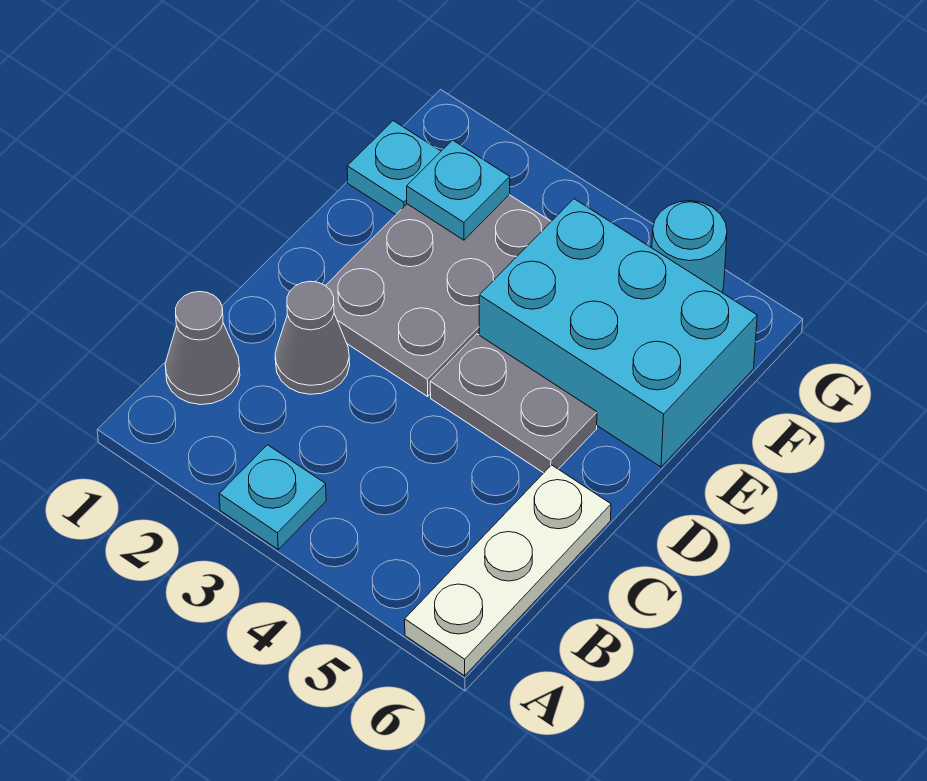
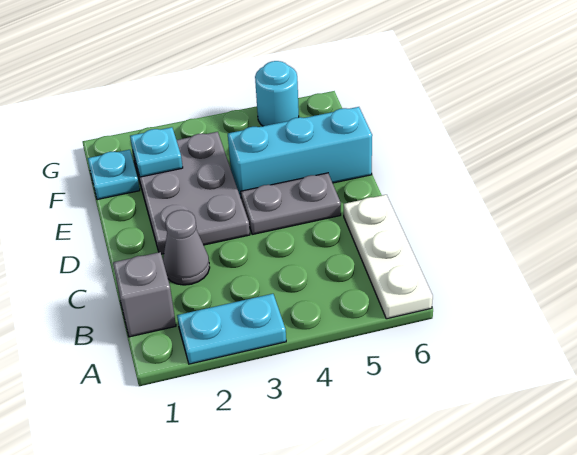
cyan 1x1 plate [219,445,326,549] -> cyan 1x2 plate [177,294,286,364]
grey 1x1 cone [165,292,240,405] -> grey 1x1 brick [113,252,176,337]
cyan 2x3 brick [479,199,757,467] -> cyan 1x3 brick [228,107,372,197]

